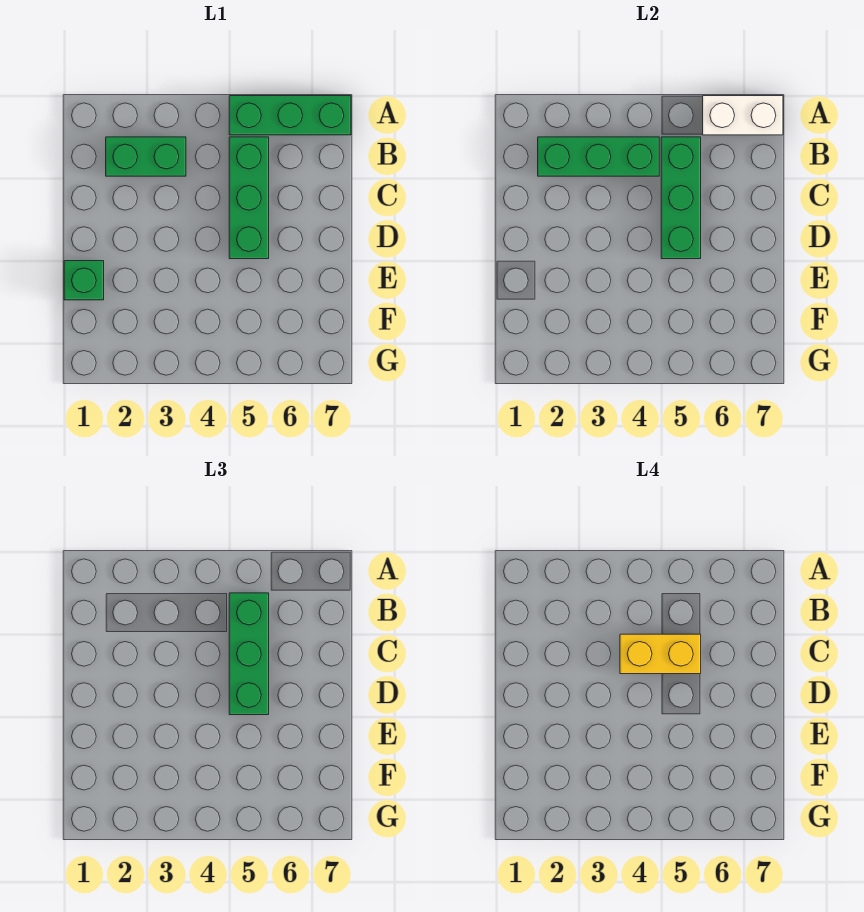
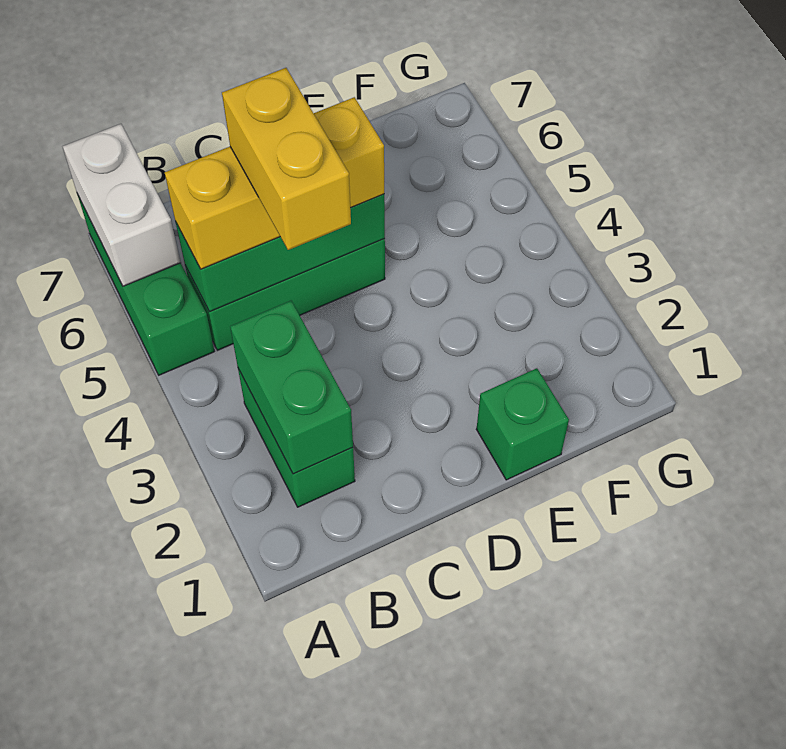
green 1x3 brick [538,137,659,176] -> green 1x2 brick [230,301,353,474]
green 1x3 brick [229,593,269,715] -> yellow 1x3 brick [165,97,384,269]

